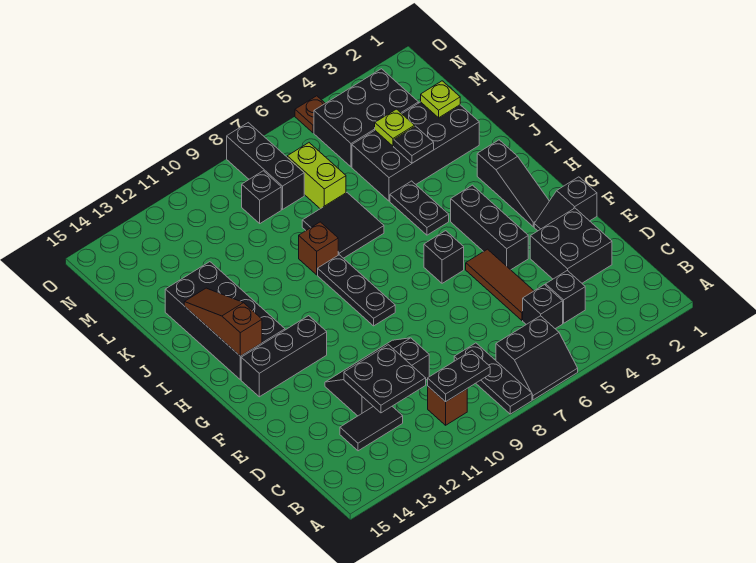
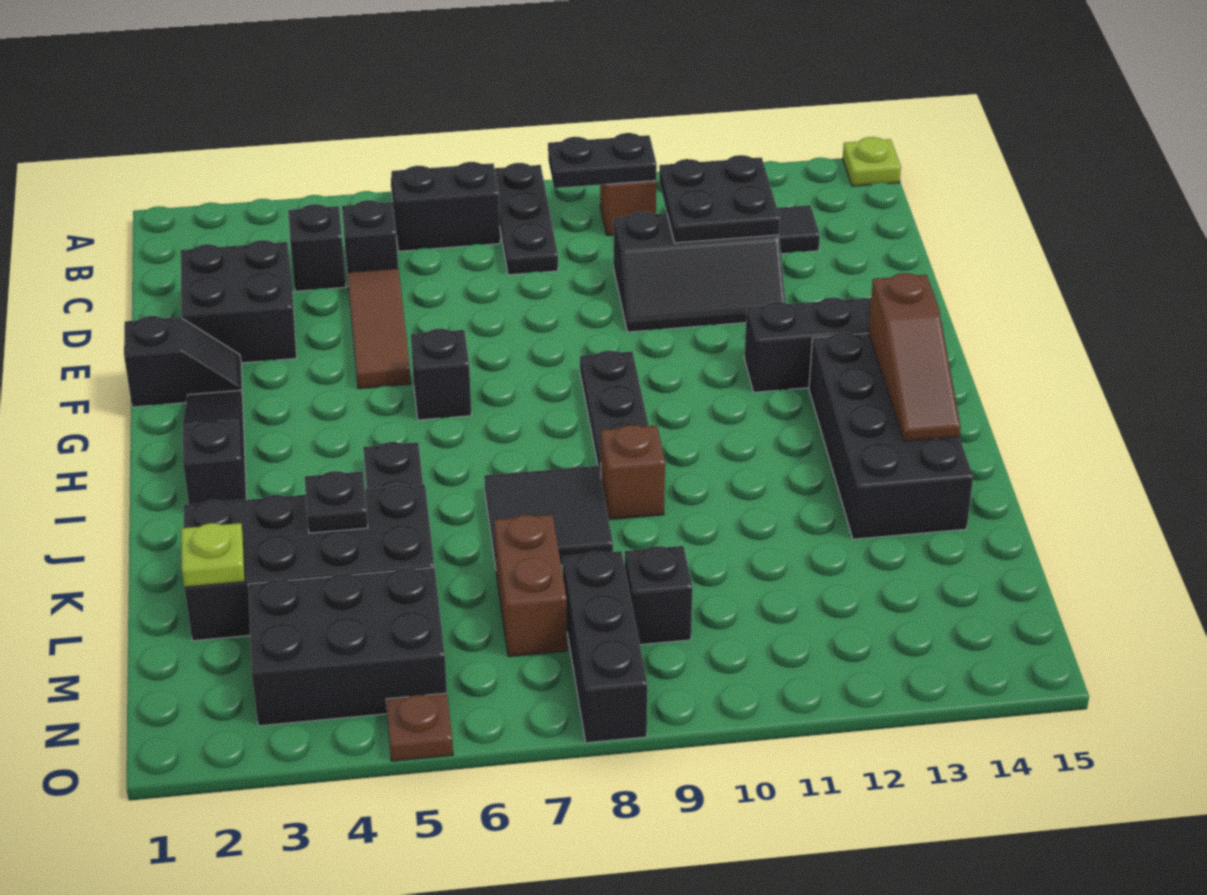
black 1x3 brick [451,185,528,270] -> none
lime 1x1 plate [375,109,415,146] -> lime 1x1 plate moved to [843,137,901,186]
lime 1x2 brick [287,143,346,209] -> brown 1x2 brick [494,515,567,657]

